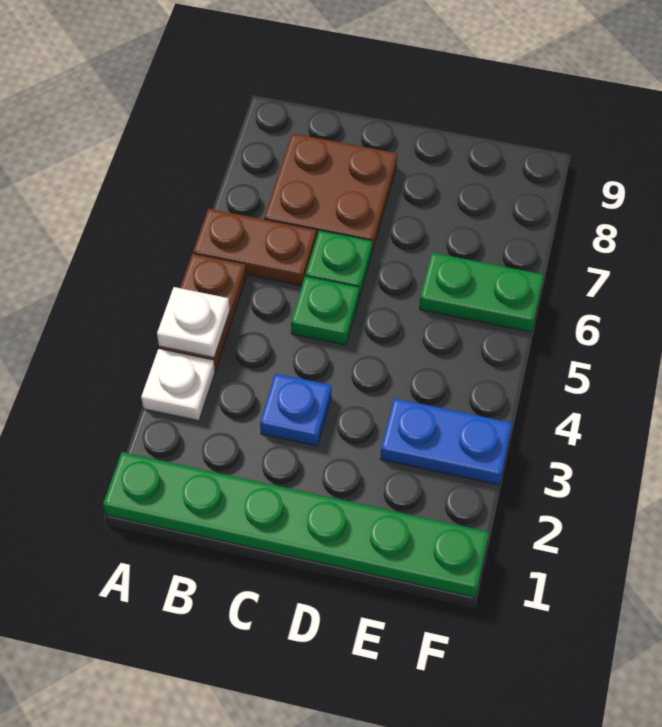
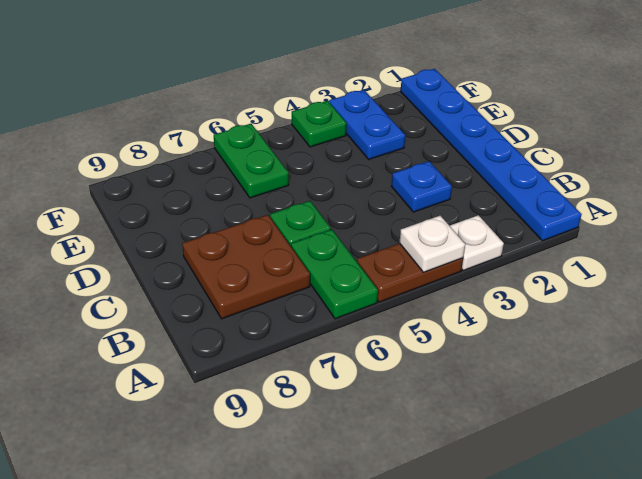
green 1x6 plate [103,452,489,597] -> blue 1x6 plate [401,69,582,241]
brown 1x2 plate [193,209,316,286] -> green 1x2 plate [291,229,378,319]
green 1x1 plate [291,276,359,345] -> green 1x1 plate moved to [292,101,347,147]

